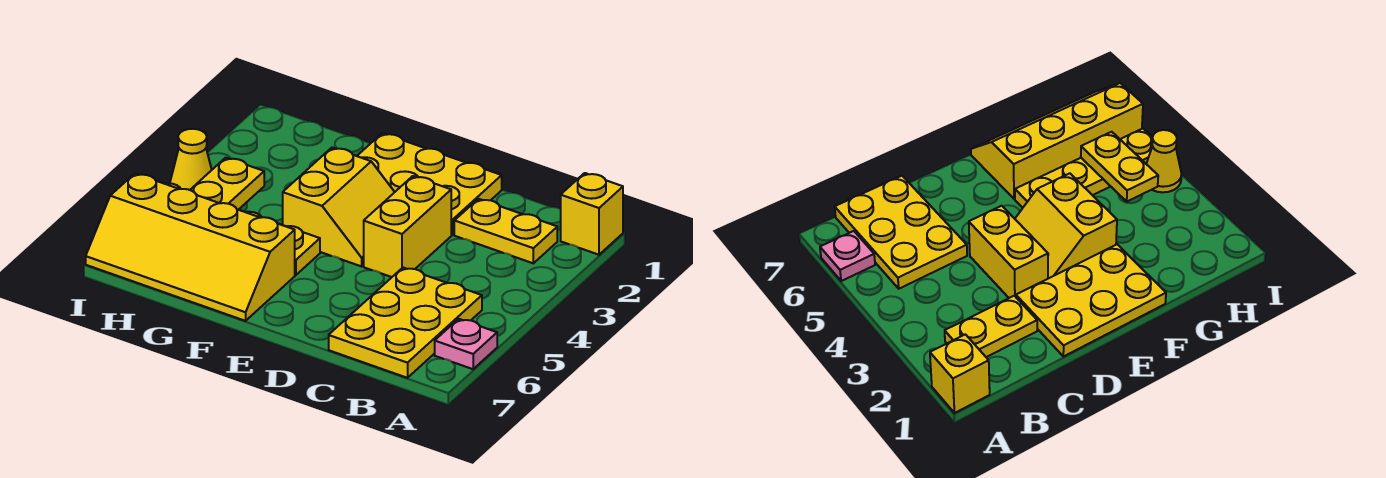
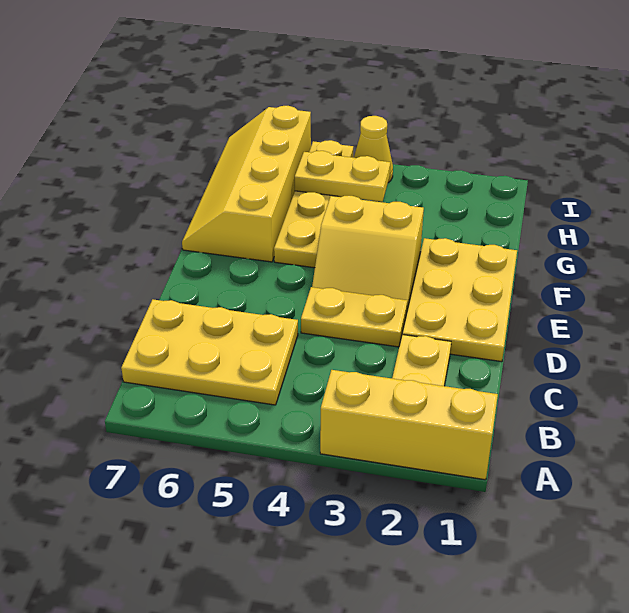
yellow 1x1 brick [561,173,623,255] -> yellow 1x3 brick [320,370,498,480]
pink 1x1 plate [435,319,497,369] -> none
yellow 1x2 brick [364,176,451,277] -> yellow 1x2 plate [301,287,407,347]

